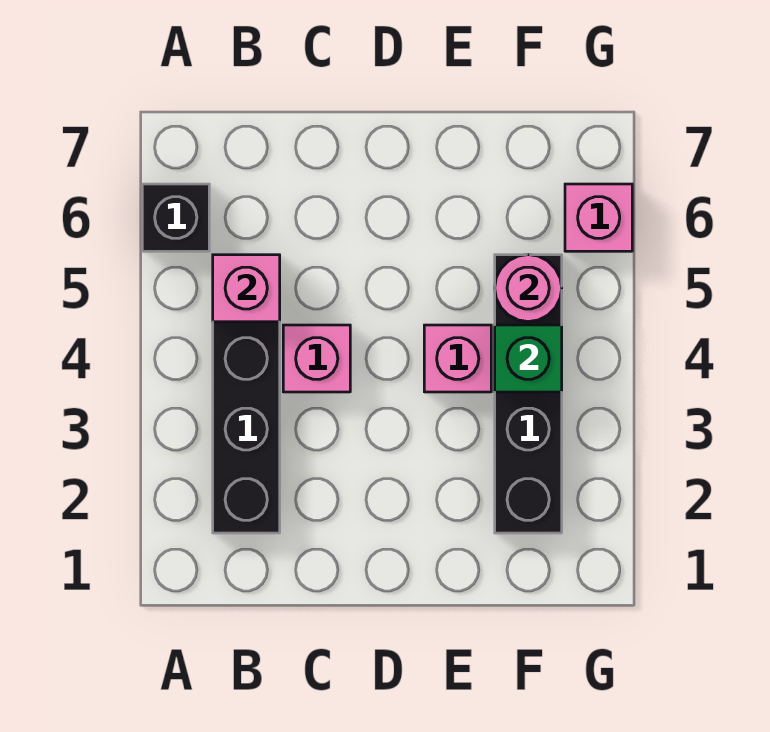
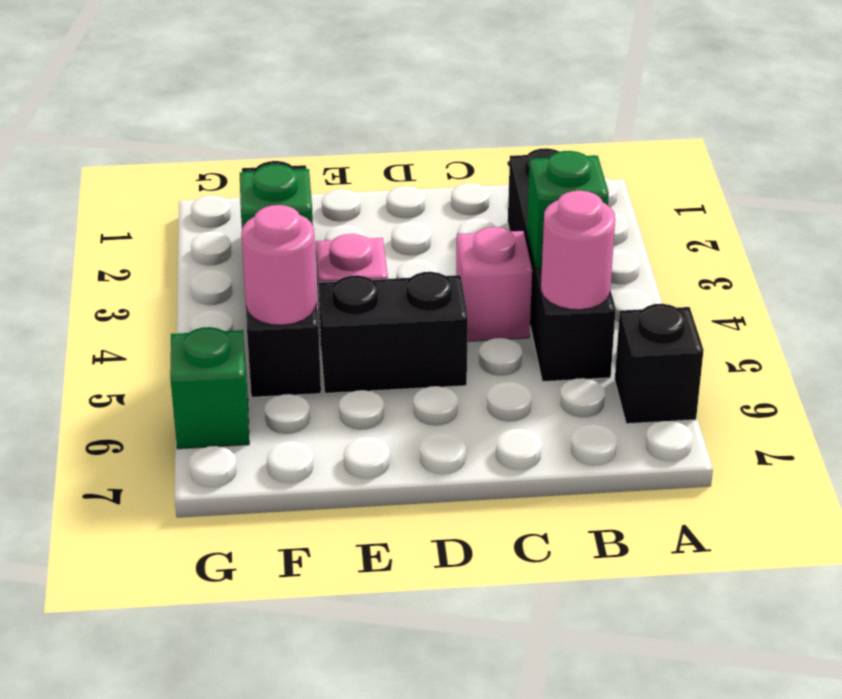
none -> green 1x1 brick [527,151,609,269]
pink 1x1 brick [213,255,280,322] -> pink 1x1 round brick [541,191,615,310]
none -> black 1x2 brick [319,272,468,393]
pink 1x1 brick [565,184,632,251] -> green 1x1 brick [170,327,249,449]

